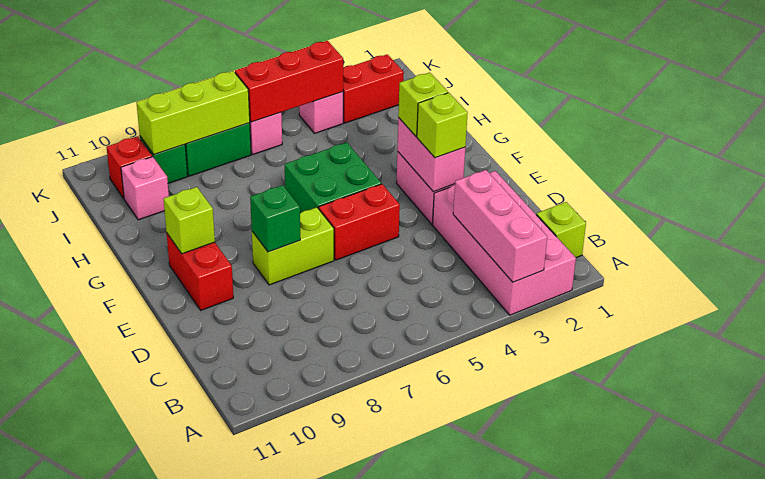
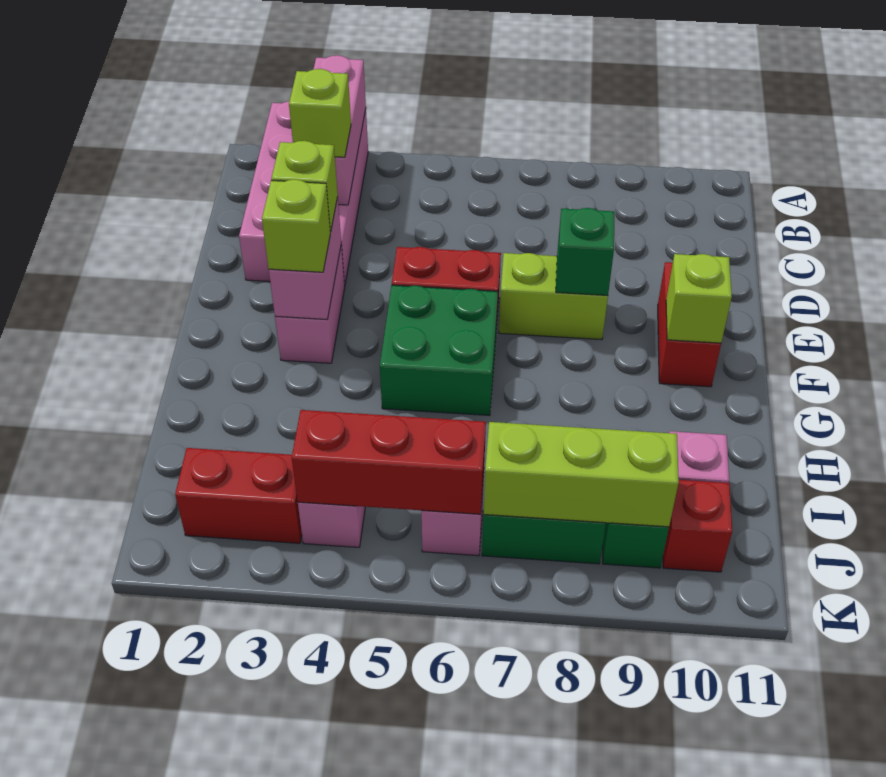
lime 1x1 brick [537,202,586,258] -> lime 1x1 brick moved to [289,69,351,157]

